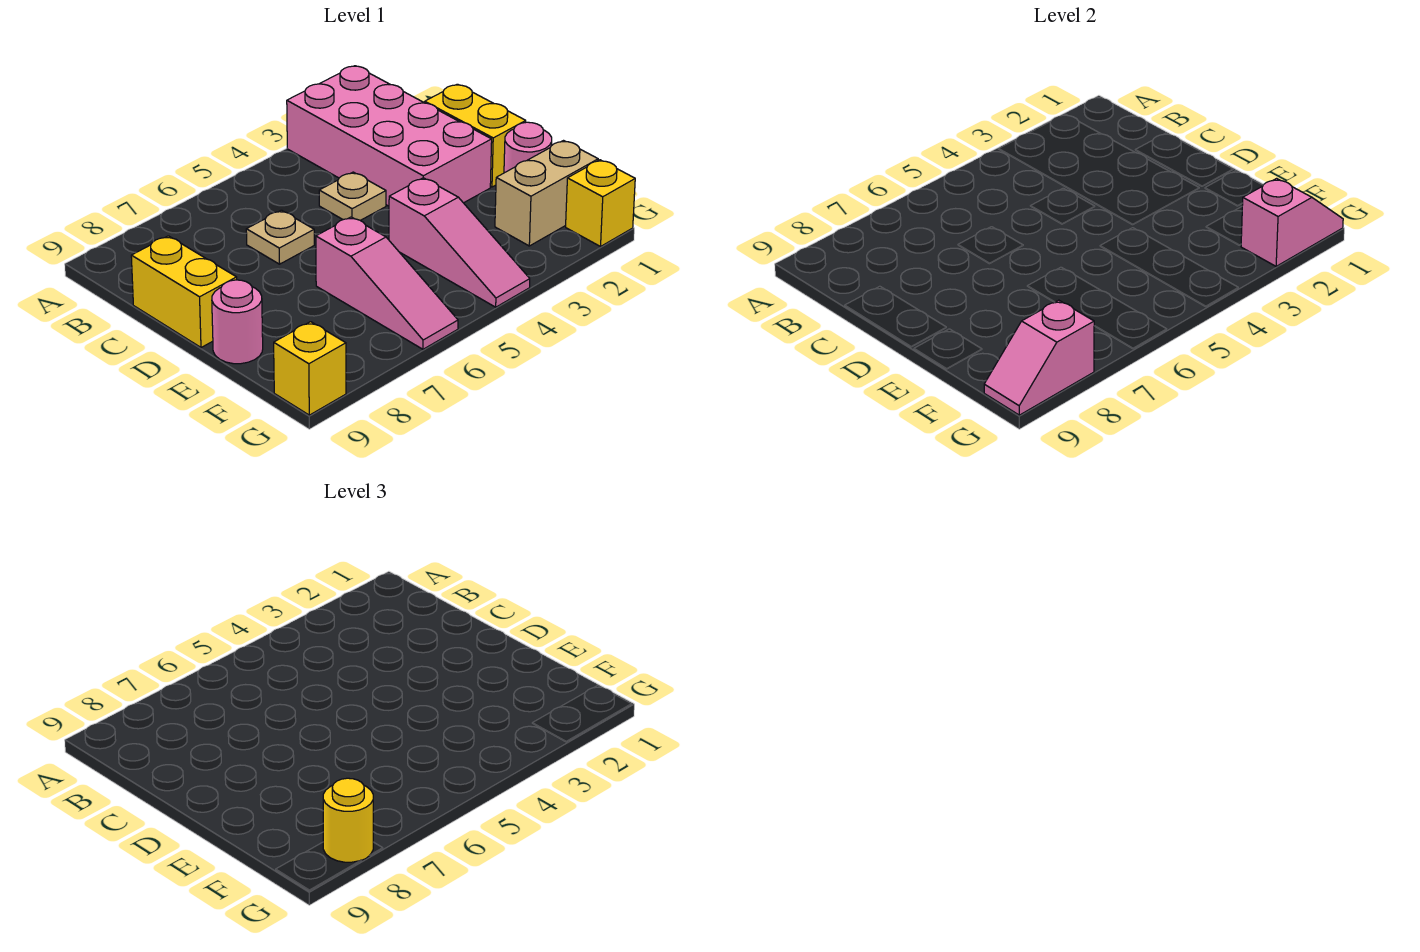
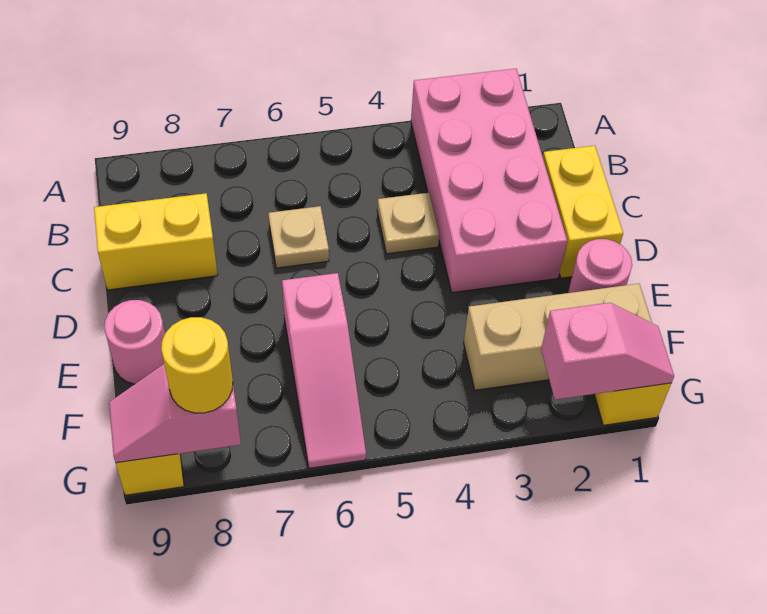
yellow 1x2 brick [131,236,237,348] -> yellow 1x2 brick turned to [94,193,218,290]
pink 1x3 slope [389,178,530,307] -> none
tan 1x2 brick [495,141,598,246] -> tan 1x3 brick [464,284,652,390]

